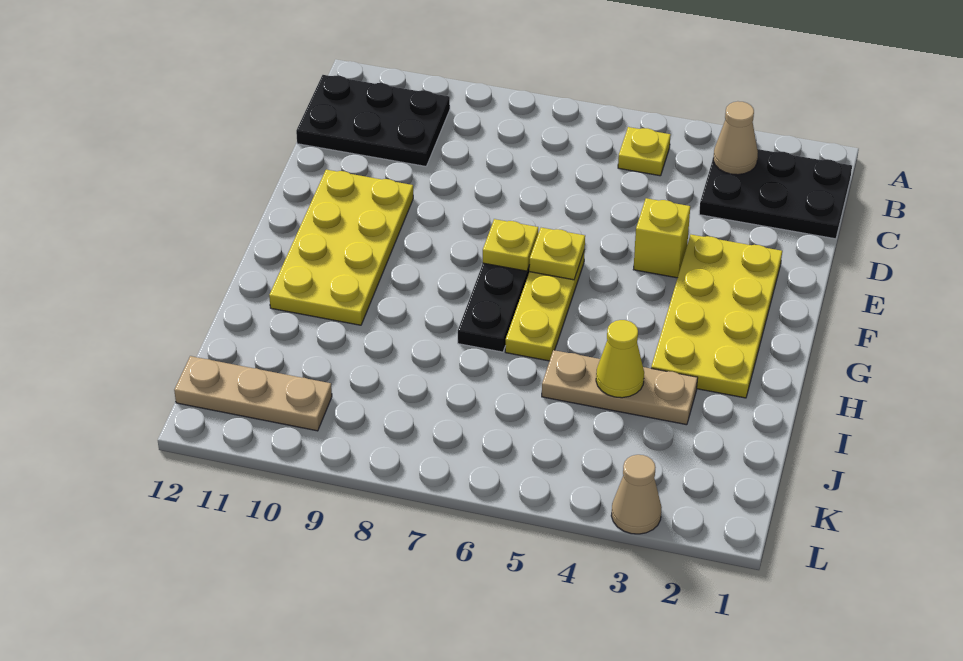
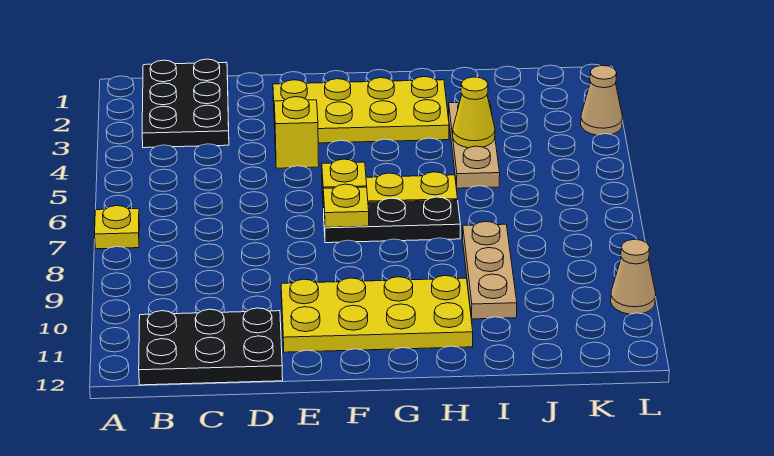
tan 1x1 cone [713,101,758,175] -> tan 1x1 cone moved to [611,239,656,314]
yellow 1x1 plate [618,127,671,176] -> yellow 1x1 plate moved to [95,206,140,249]
black 2x3 plate [296,75,450,166] -> black 2x3 plate turned to [139,308,283,385]
tan 1x3 plate [174,356,332,431] -> tan 1x3 plate moved to [463,221,517,319]

